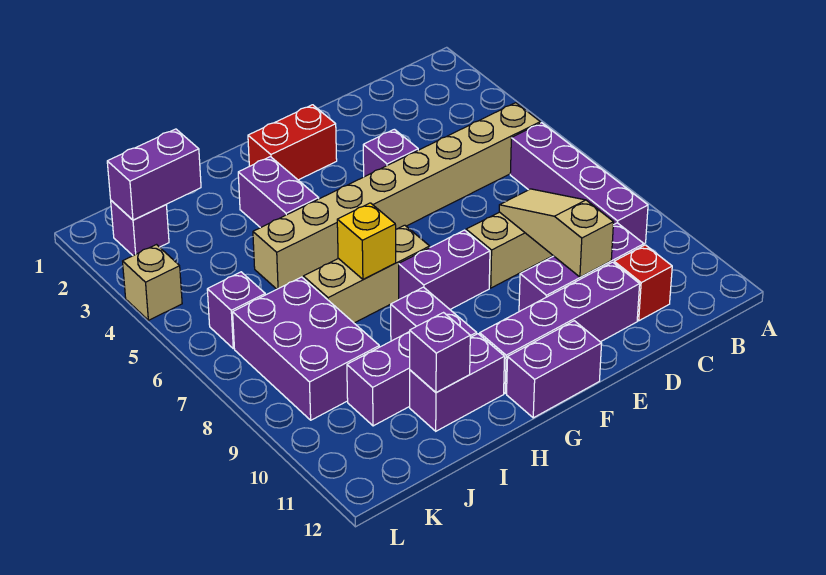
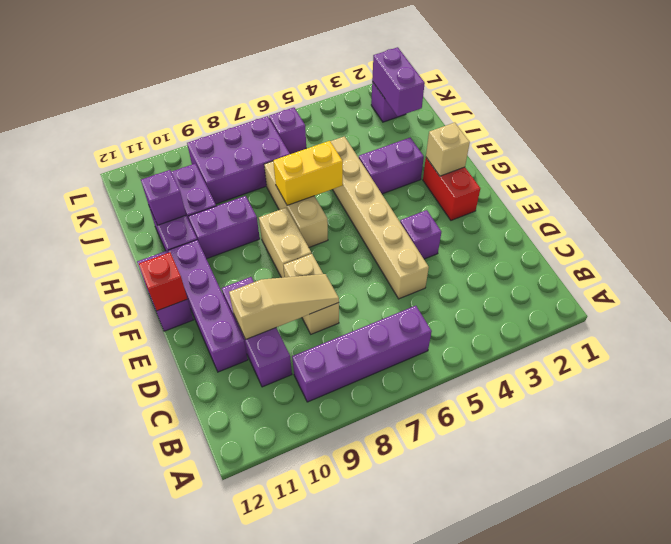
tan 1x8 brick [253,103,540,289] -> tan 1x6 brick [330,136,429,299]
red 1x1 brick [614,245,672,321] -> red 1x1 brick moved to [139,252,187,311]
purple 1x2 brick [399,230,490,309] -> tan 1x2 brick [259,208,311,278]
yellow 1x1 brick [337,203,396,280] -> yellow 1x2 brick [273,141,343,205]
tan 1x1 brick [123,245,182,320] -> tan 1x1 brick moved to [426,123,470,176]

